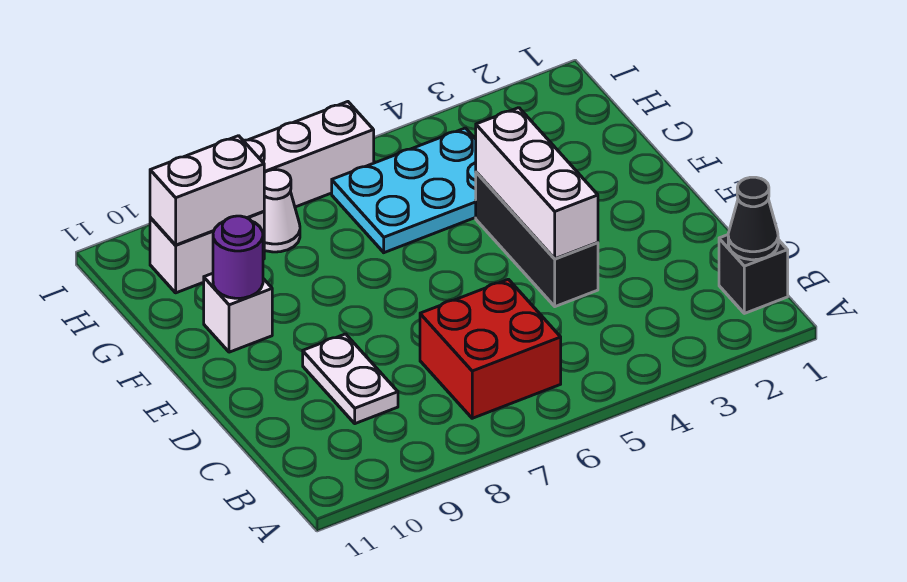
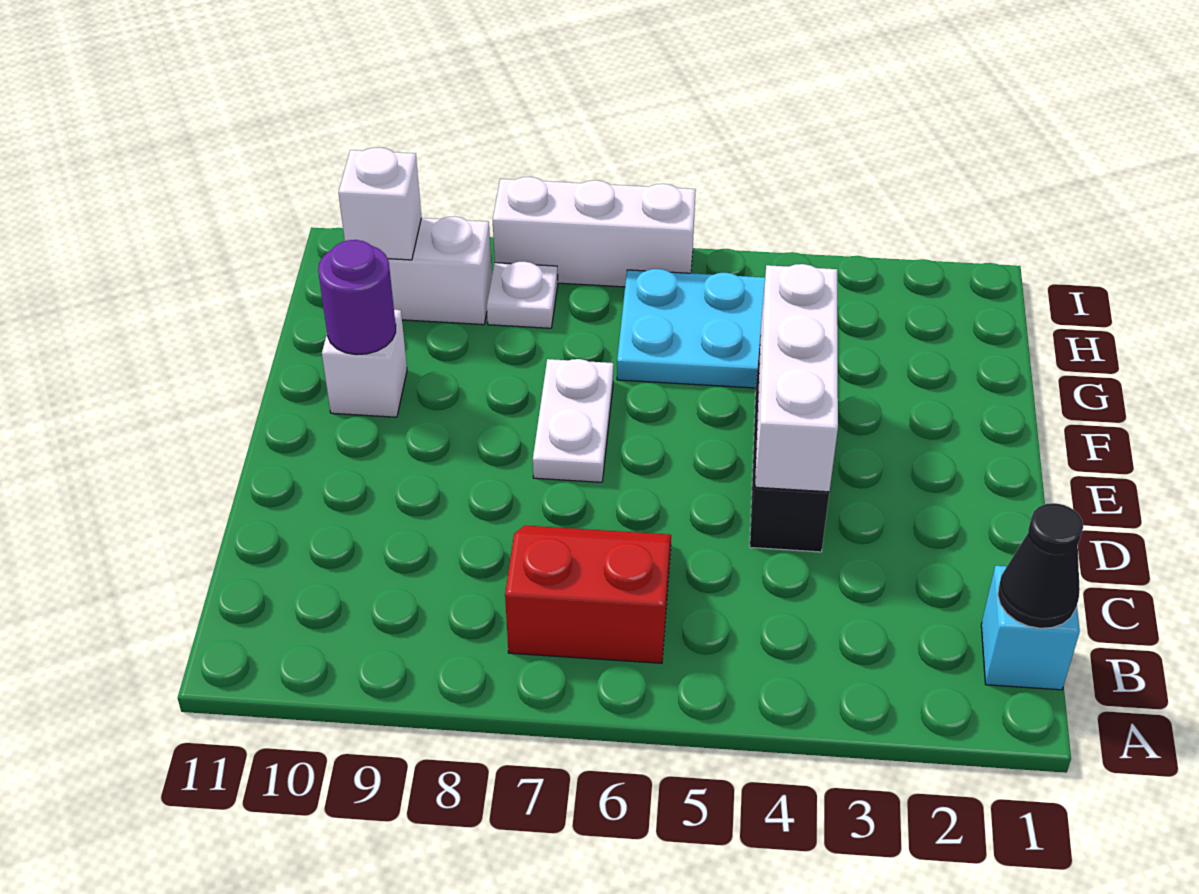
black 1x1 brick [719,235,788,313] -> cyan 1x1 brick [981,566,1080,690]
red 2x2 brick [420,279,561,418] -> red 2x2 slope [505,526,671,663]
white 1x2 plate [303,334,398,424] -> white 1x2 plate moved to [533,359,613,482]
white 1x1 cone [264,170,300,252] -> white 1x1 plate [487,262,558,328]
white 1x2 brick [150,136,264,245] -> white 1x1 brick [339,147,422,260]

